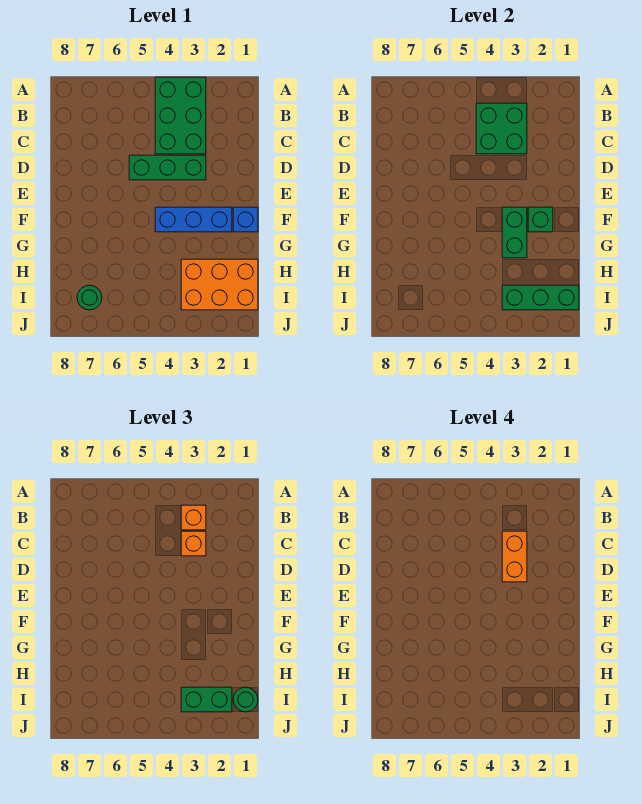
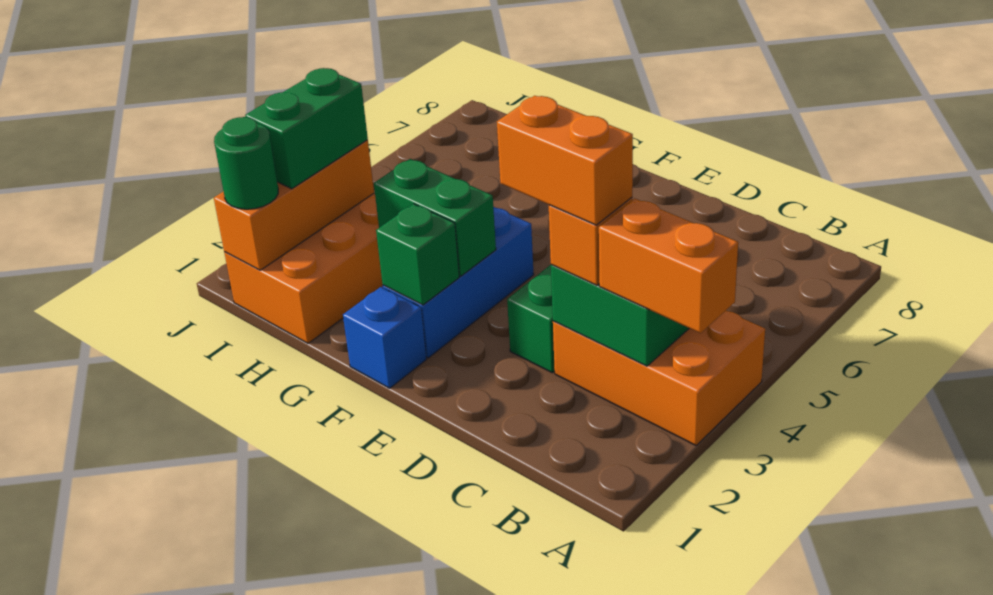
green 2x3 brick [155,77,206,154] -> orange 2x3 brick [553,311,765,445]
orange 1x1 brick [181,505,206,530] -> orange 1x2 brick [599,199,738,333]
green 1x3 brick [502,285,579,310] -> orange 1x3 brick [214,140,374,270]
green 1x1 round brick [77,285,102,310] -> none

